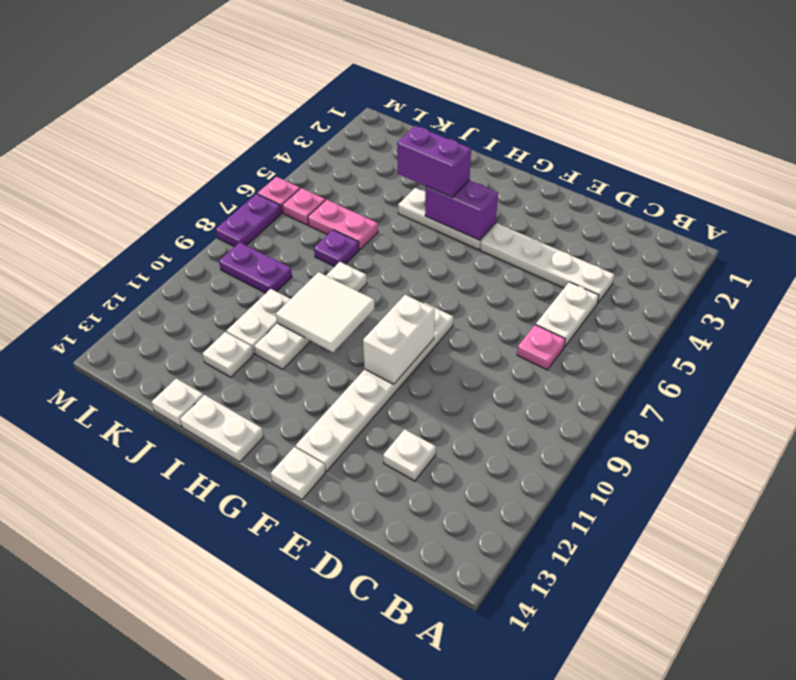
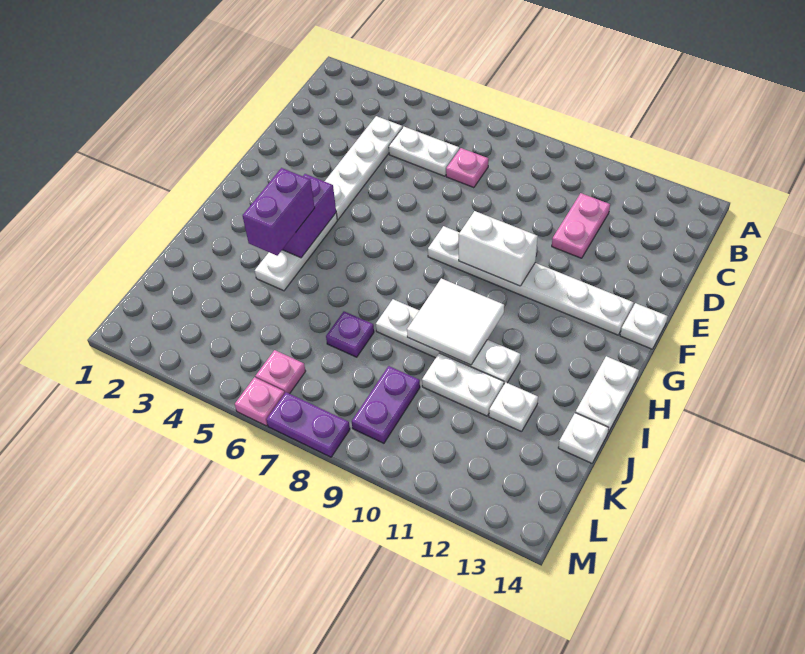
white 1x1 plate [383,429,436,481] -> none
pink 1x2 plate [308,199,378,250] -> pink 1x2 plate moved to [552,193,610,258]

